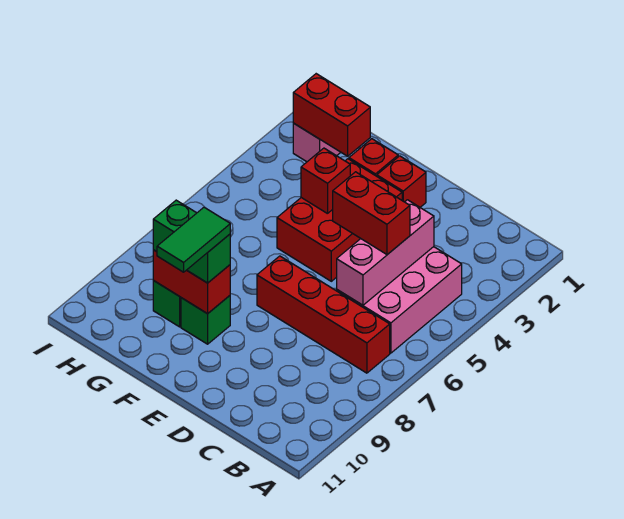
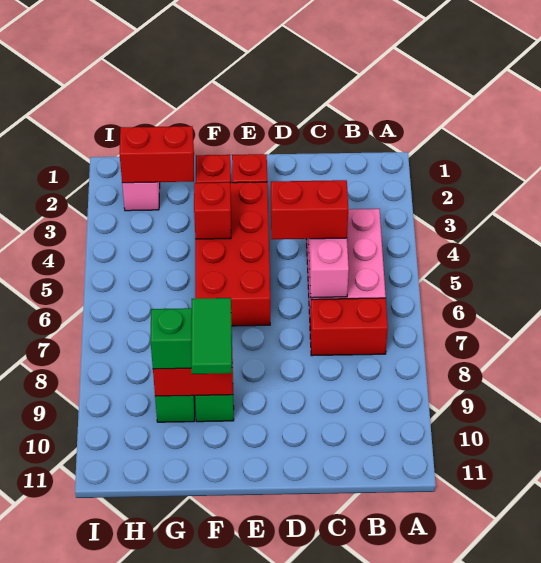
red 1x4 brick [257,256,390,373] -> red 1x2 brick [310,298,388,356]
red 2x3 brick [277,159,402,281] -> red 2x4 brick [195,182,270,326]

